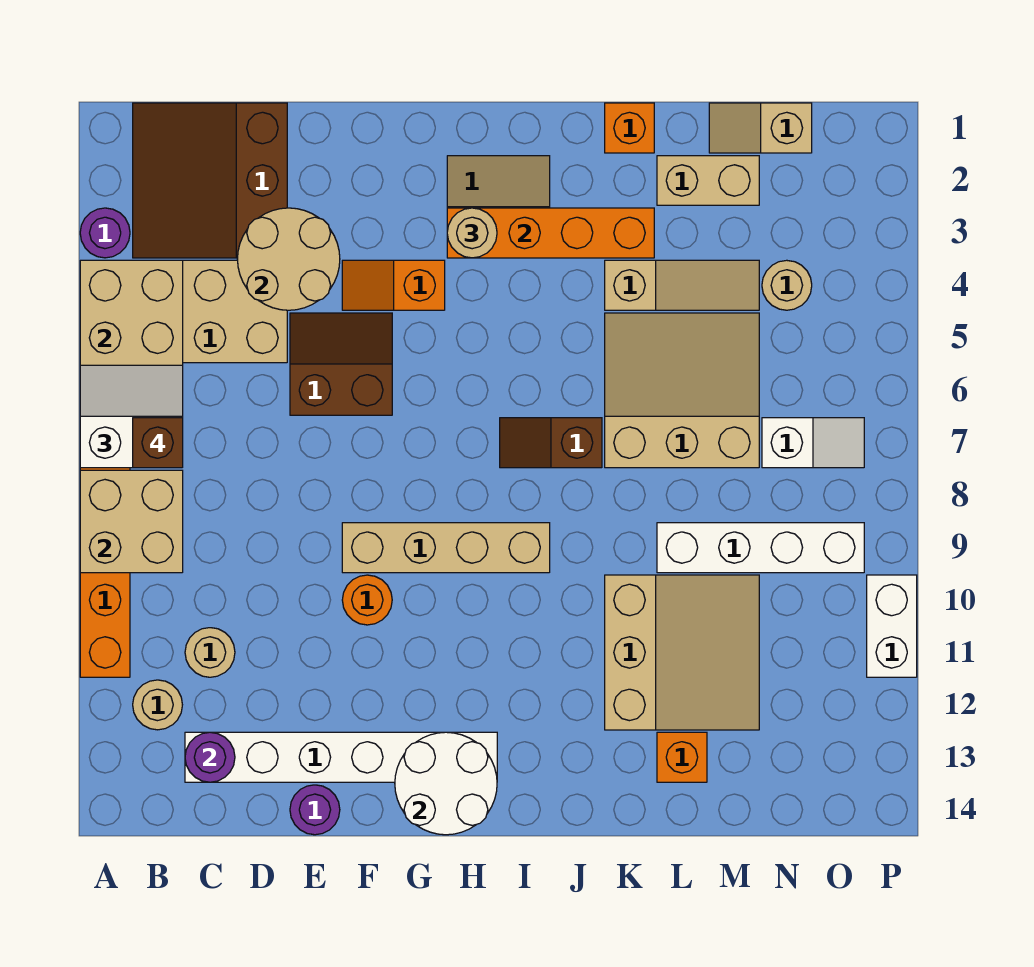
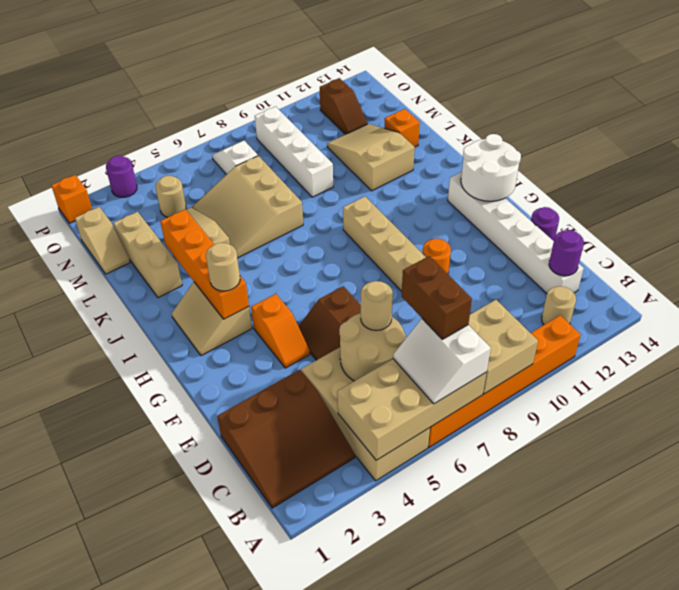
purple 1x1 round brick [80,208,130,258] -> purple 1x1 round brick moved to [106,156,137,197]
brown 1x1 brick [133,418,183,468] -> brown 1x2 brick [402,256,472,339]
tan 1x1 round brick [185,628,235,677] -> tan 1x1 round brick moved to [361,281,393,330]
tan 2x2 round brick [238,208,340,310] -> tan 2x2 round brick moved to [339,313,406,381]
brown 1x2 slope [500,418,602,468] -> brown 1x2 slope moved to [320,78,368,134]
orange 1x1 brick [605,103,654,153] -> orange 1x1 brick moved to [51,175,92,223]
tan 3x3 slope [605,575,759,730] -> tan 2x3 slope [327,124,415,191]
tan 1x2 brick [657,156,759,205] -> tan 1x3 brick [113,212,182,298]
white 1x2 brick [867,575,917,677] -> none

